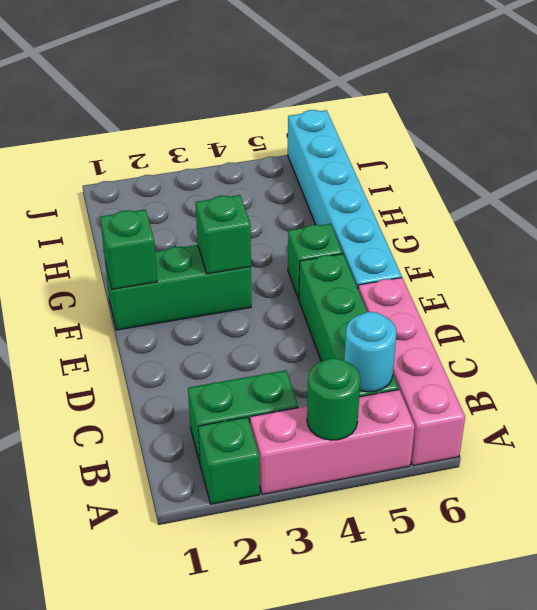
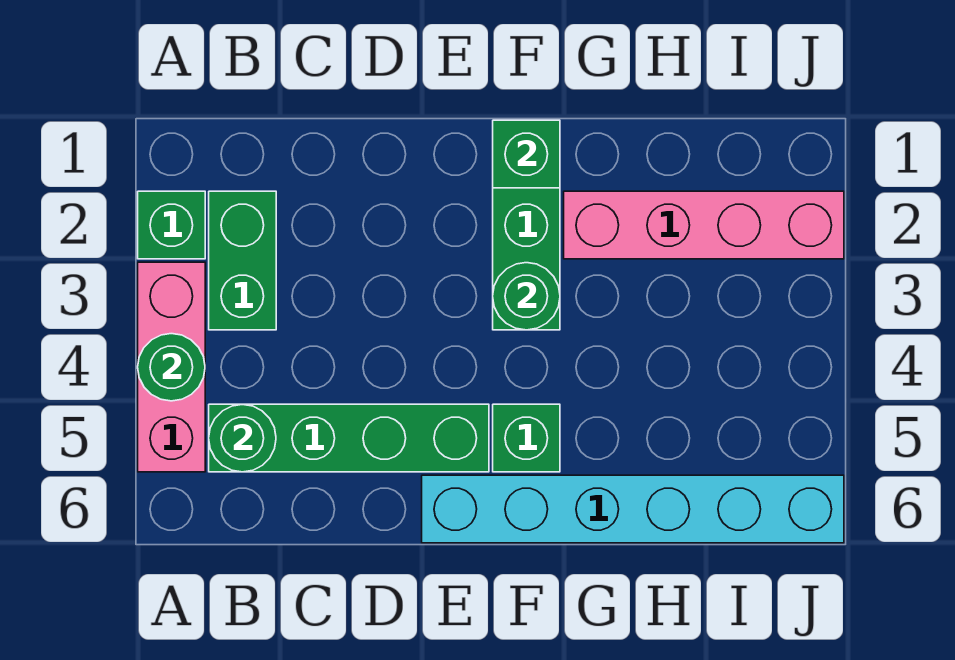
pink 1x4 brick [358,278,465,466] -> pink 1x4 brick moved to [564,191,844,259]
cyan 1x1 round brick [344,312,397,392] -> green 1x1 round brick [209,404,276,472]
green 1x1 brick [196,195,251,274] -> green 1x1 round brick [493,263,560,330]

